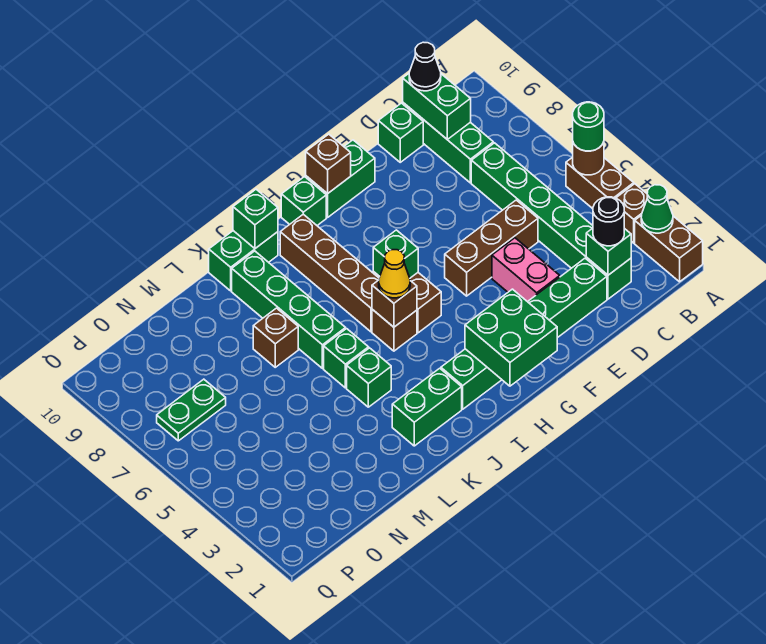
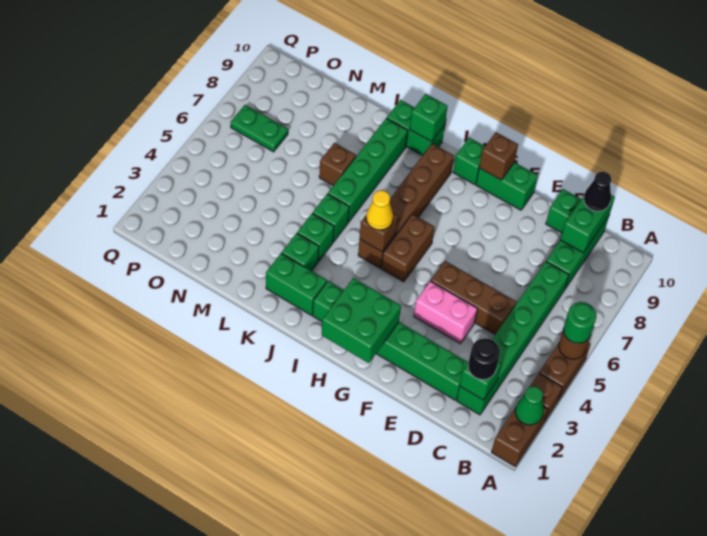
pink 1x2 brick [492,238,560,302] -> pink 1x2 brick turned to [414,281,477,344]
green 1x1 brick [373,230,418,278] -> green 1x1 brick moved to [282,233,319,271]

